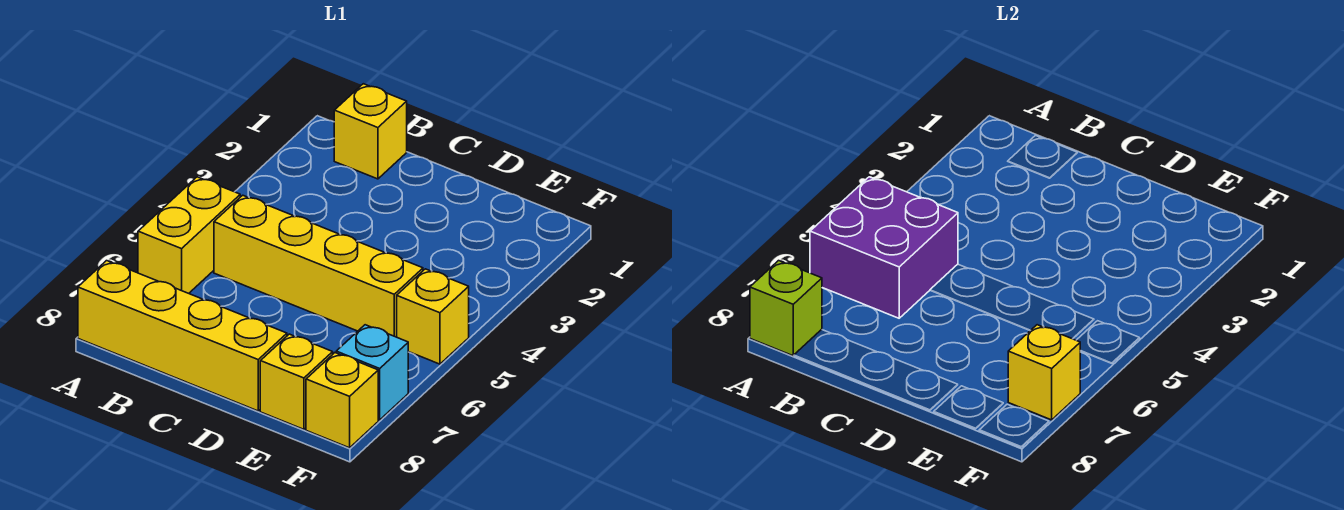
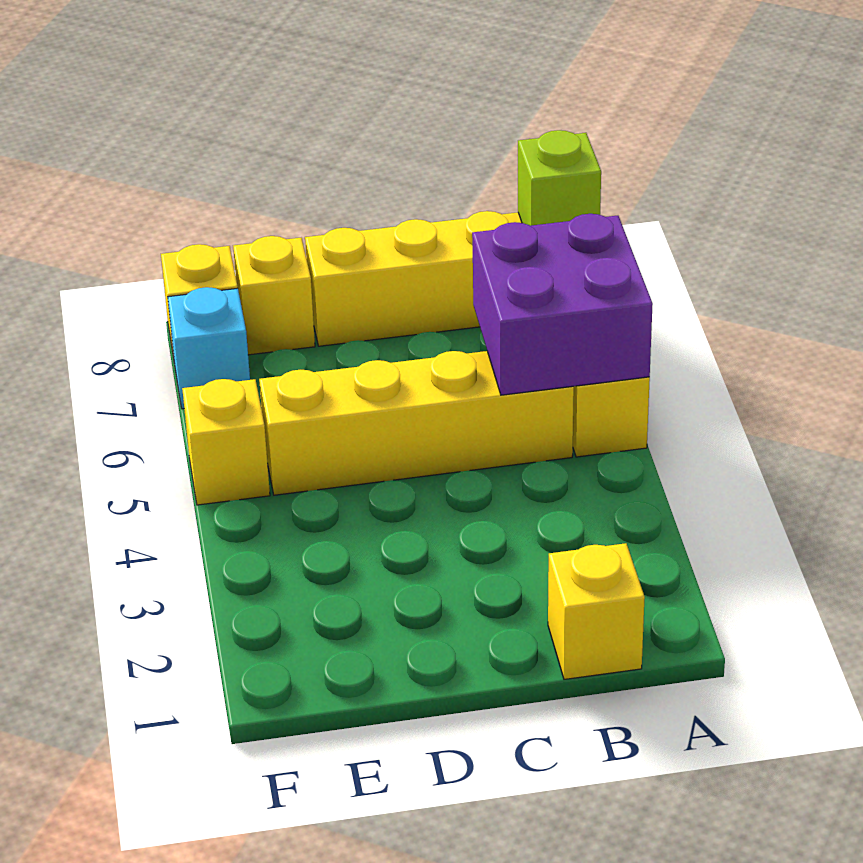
yellow 1x1 brick [1008,325,1080,420] -> none

